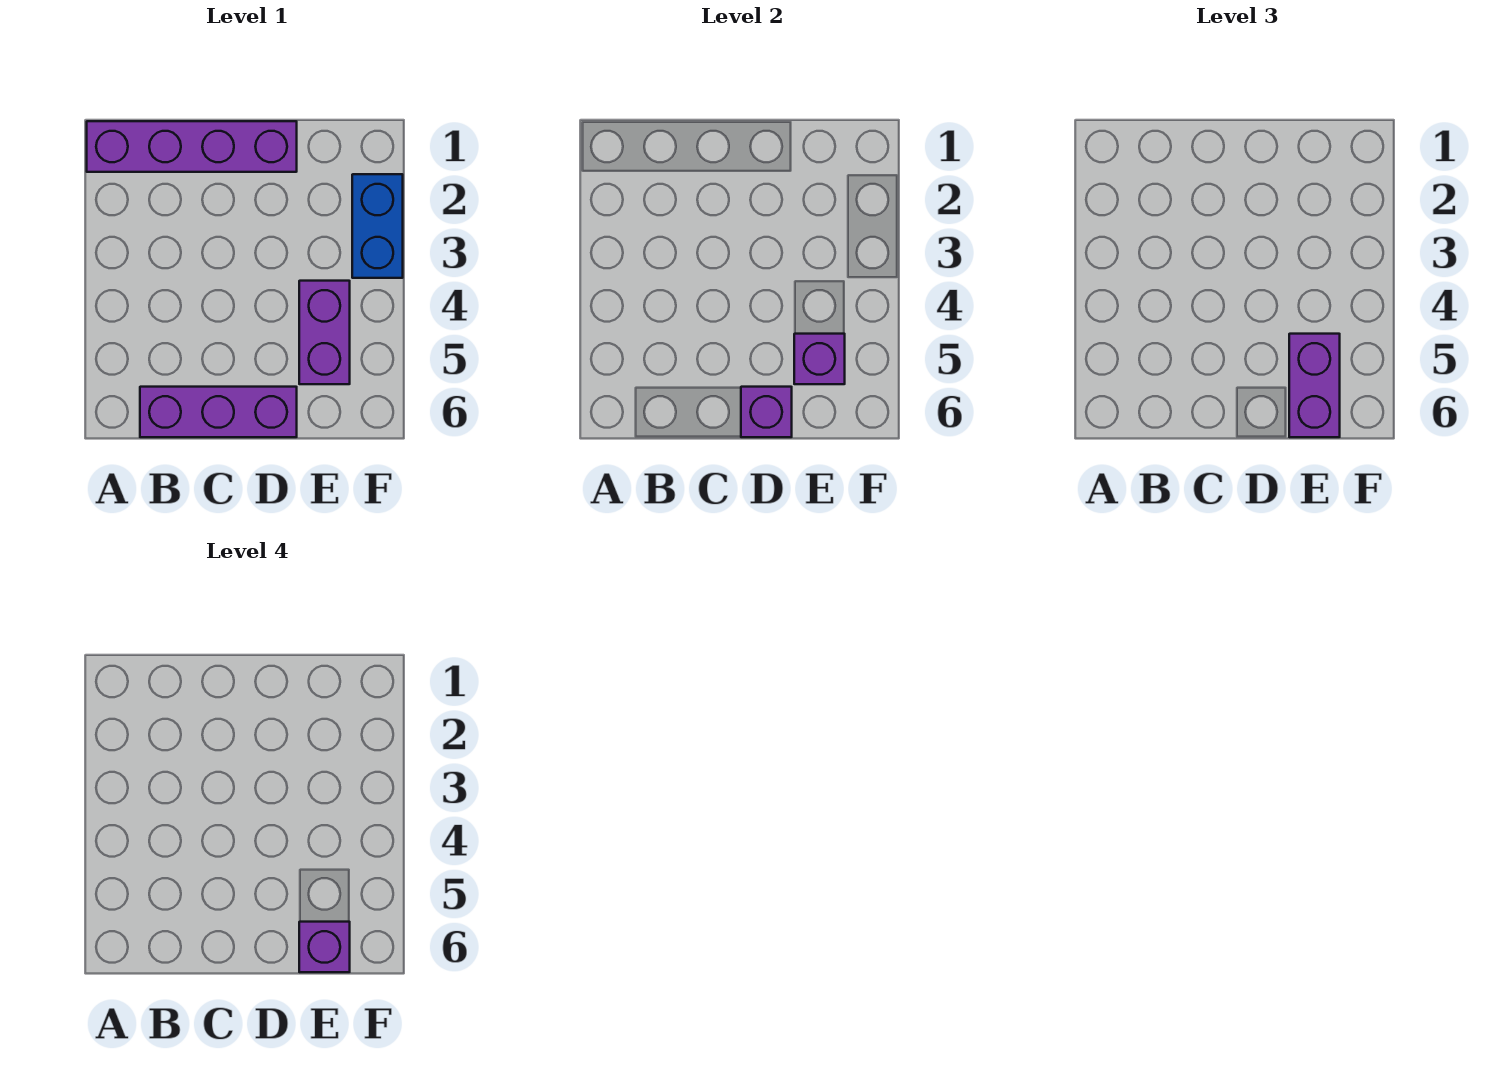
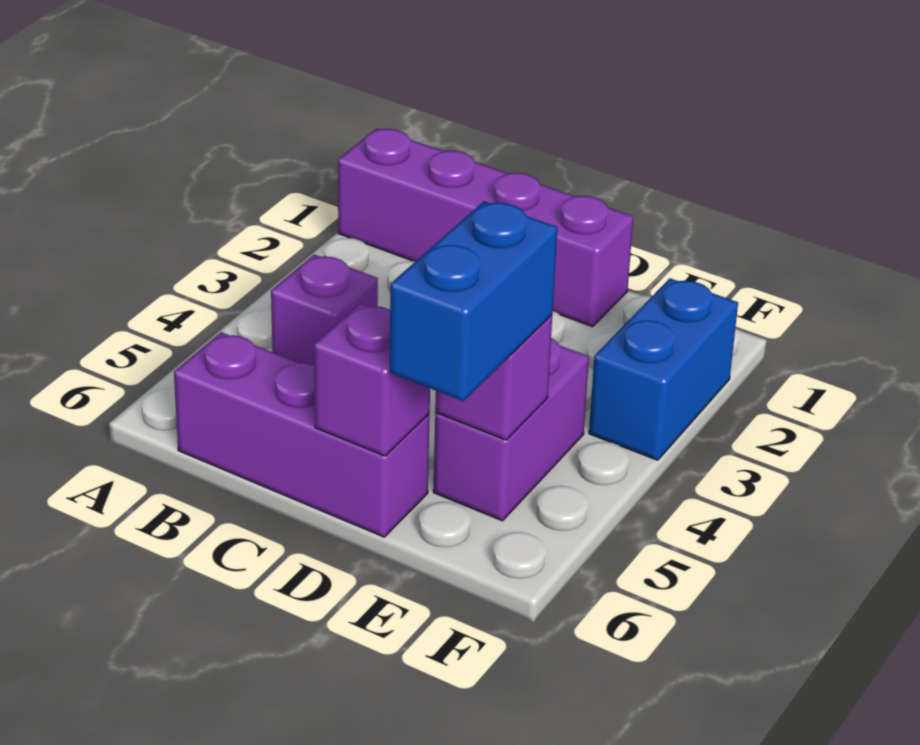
purple 1x2 brick [1289,334,1340,437] -> blue 1x2 brick [390,201,557,401]
purple 1x1 brick [299,922,350,972] -> purple 1x1 brick moved to [271,254,378,365]

